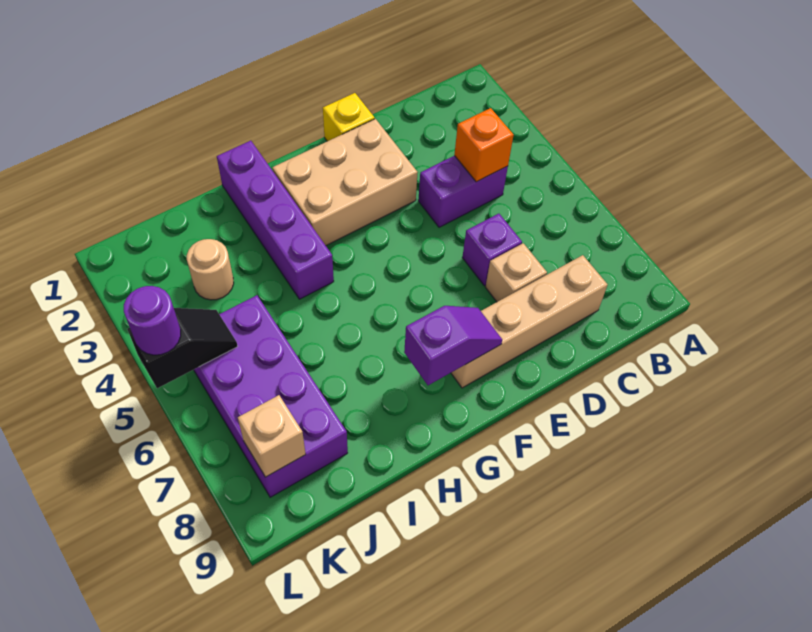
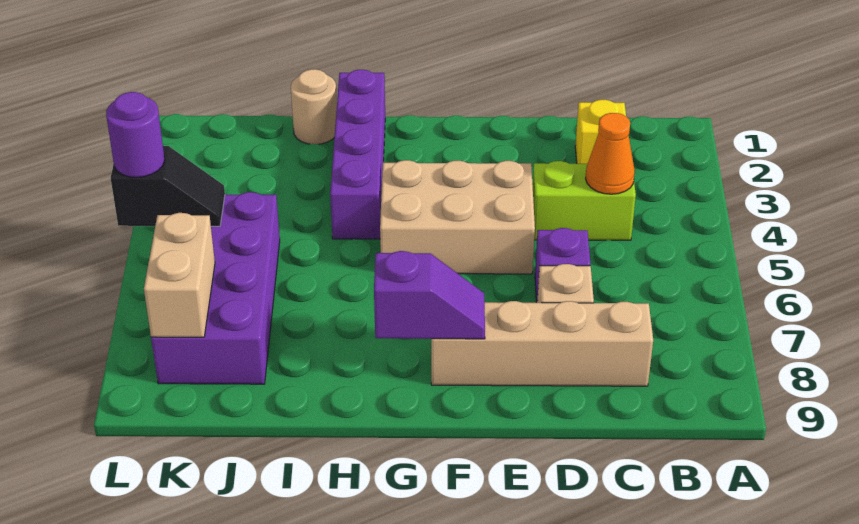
purple 1x2 brick [418,156,508,227] -> lime 1x2 brick [533,161,636,240]
orange 1x1 brick [454,108,514,182] -> orange 1x1 cone [586,113,635,194]
yellow 1x1 brick [323,93,375,141] -> yellow 1x1 brick moved to [575,100,626,164]
tan 2x3 brick [273,119,418,245] -> tan 2x3 brick moved to [380,160,535,274]
tan 1x1 round brick [187,239,234,300] -> tan 1x1 round brick moved to [291,69,337,144]
tan 1x1 brick [238,395,306,477] -> tan 1x2 brick [144,213,215,337]

